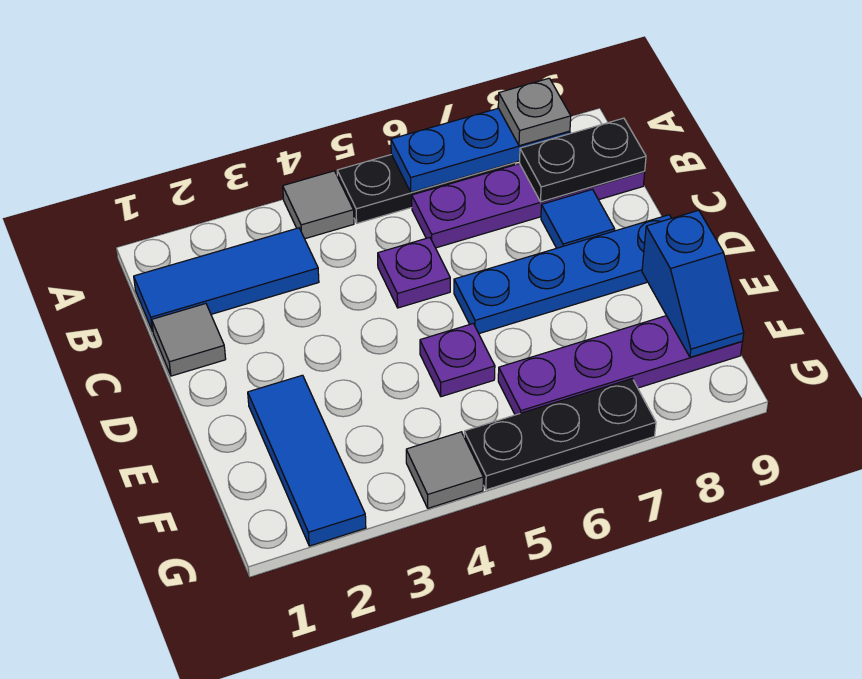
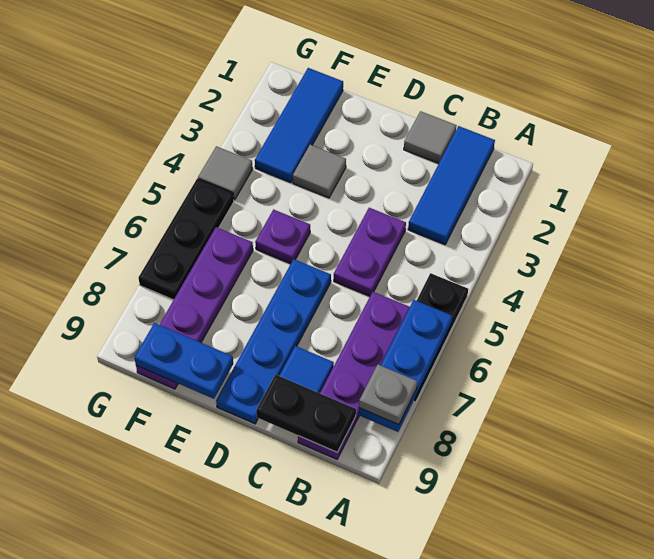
grey 1x1 tile [283,171,354,239] -> grey 1x1 tile moved to [293,145,346,198]
black 1x2 plate [520,118,646,202] -> black 1x2 plate turned to [256,375,356,452]
purple 1x1 plate [378,237,450,308] -> purple 1x2 plate [334,208,406,296]
blue 1x3 tile [248,375,366,546] -> blue 1x3 tile turned to [255,68,343,183]
blue 1x2 slope [642,210,744,357] -> blue 1x2 plate [134,323,233,399]

